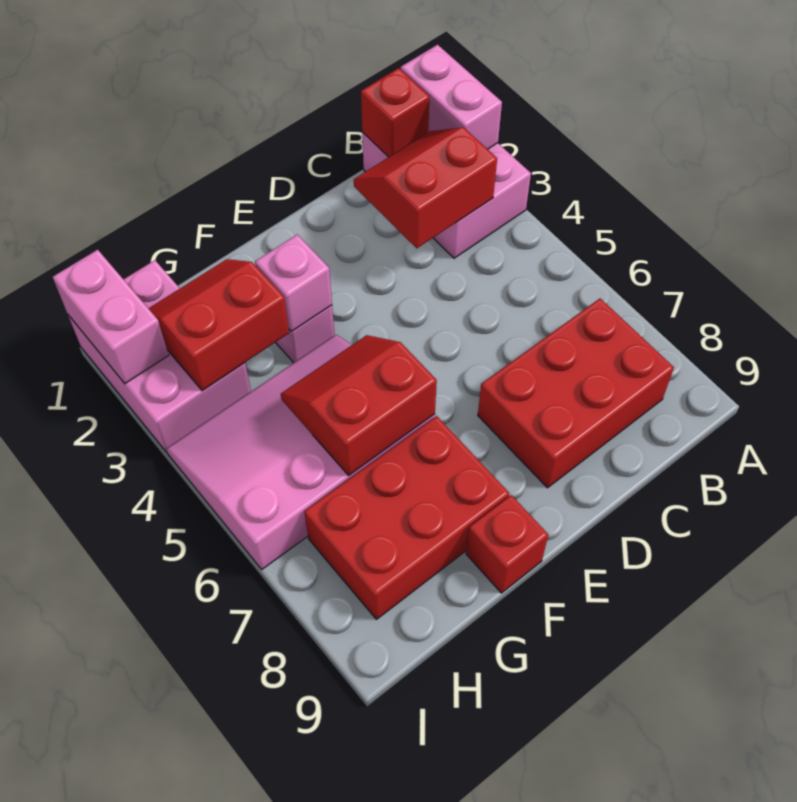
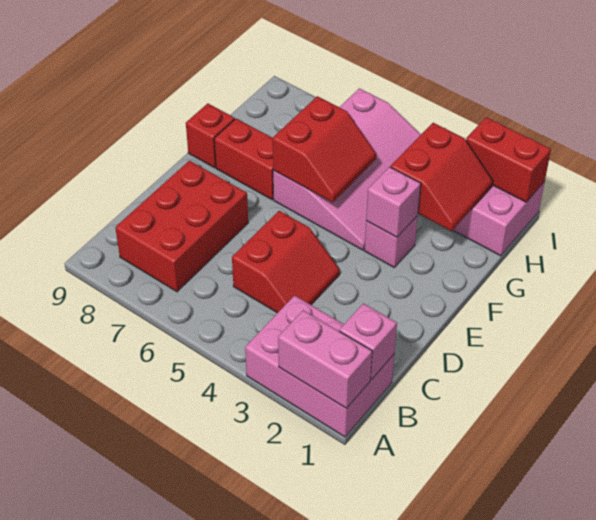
red 1x1 brick [361,68,430,157] -> pink 1x1 brick [339,303,397,380]
red 2x2 slope [354,128,497,248] -> red 2x2 slope moved to [232,211,340,313]
red 2x3 brick [304,416,509,619] -> red 1x2 brick [214,118,274,200]
pink 1x2 brick [53,250,169,383] -> red 1x2 brick [466,117,551,202]

